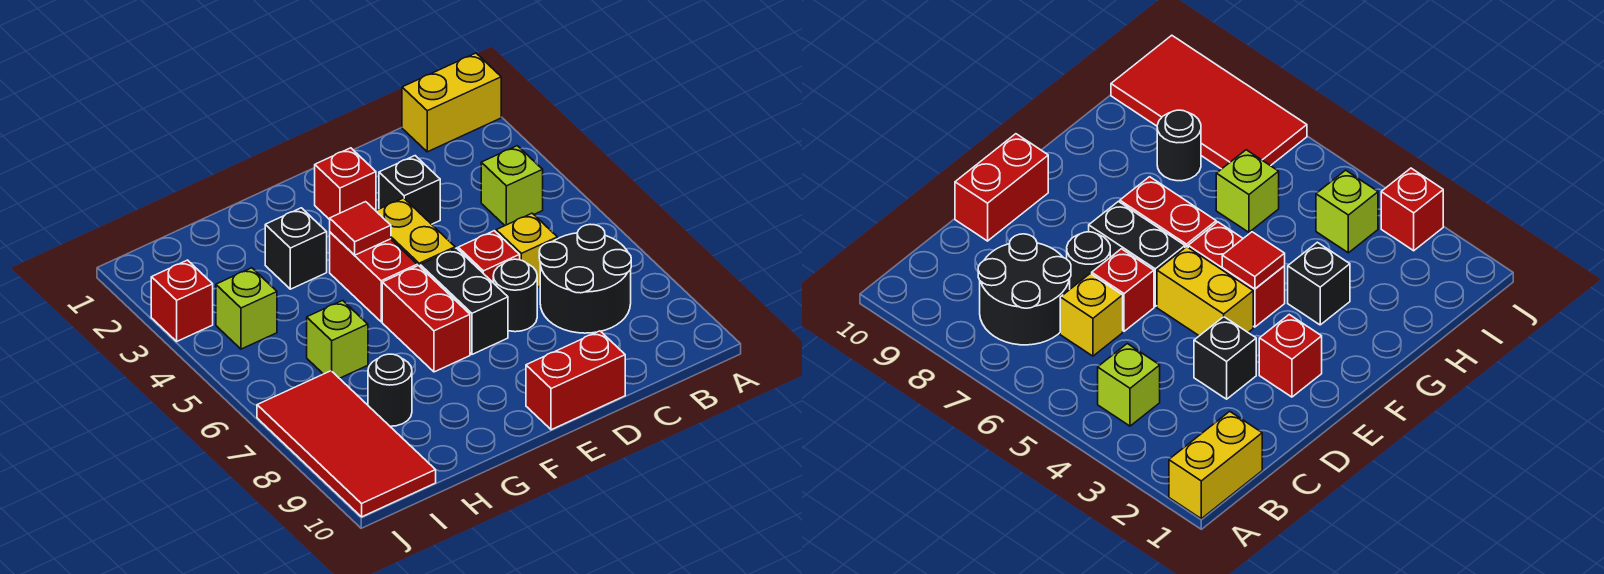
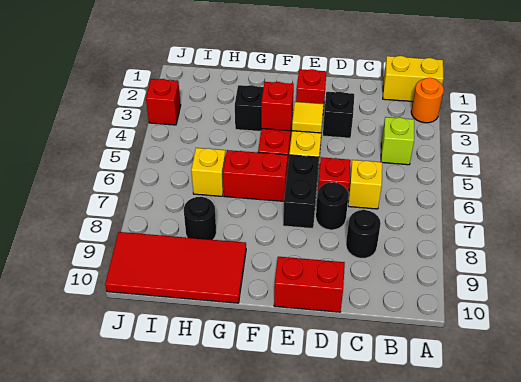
none -> orange 1x1 round brick [411,78,444,123]
black 2x2 round brick [539,224,631,333] -> black 1x1 round brick [346,210,381,258]
none -> yellow 1x1 tile [292,102,324,133]
red 1x1 tile [330,202,391,255] -> red 1x1 brick [261,82,294,131]
red 1x2 brick [382,266,470,372] -> red 1x2 brick turned to [223,150,288,201]
lime 1x1 brick [307,300,368,378] -> yellow 1x1 brick [191,148,226,196]
lime 1x1 brick [216,268,277,349] -> none
red 2x4 tile [257,371,436,517] -> red 2x4 tile turned to [105,232,246,303]

